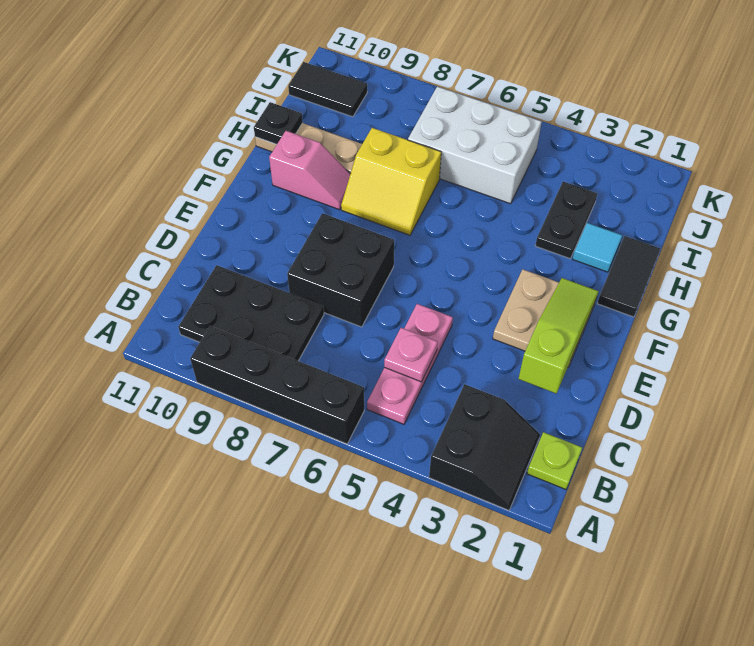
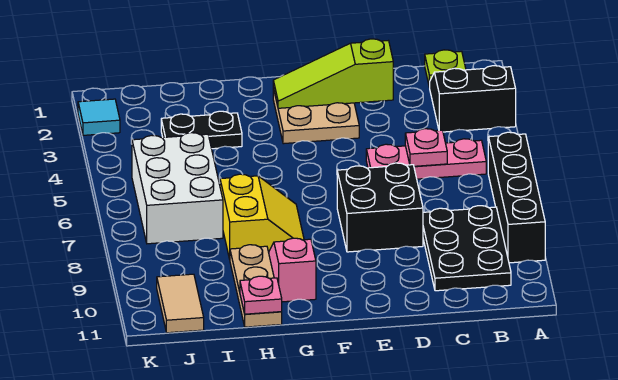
black 1x2 tile [597,236,660,317] -> none
cyan 1x1 tile [573,223,622,272] -> cyan 1x1 tile moved to [78,99,120,135]
black 1x1 plate [254,102,303,144] -> pink 1x1 plate [240,276,282,314]
black 1x2 tile [288,62,367,117] -> tan 1x2 tile [157,274,204,333]

